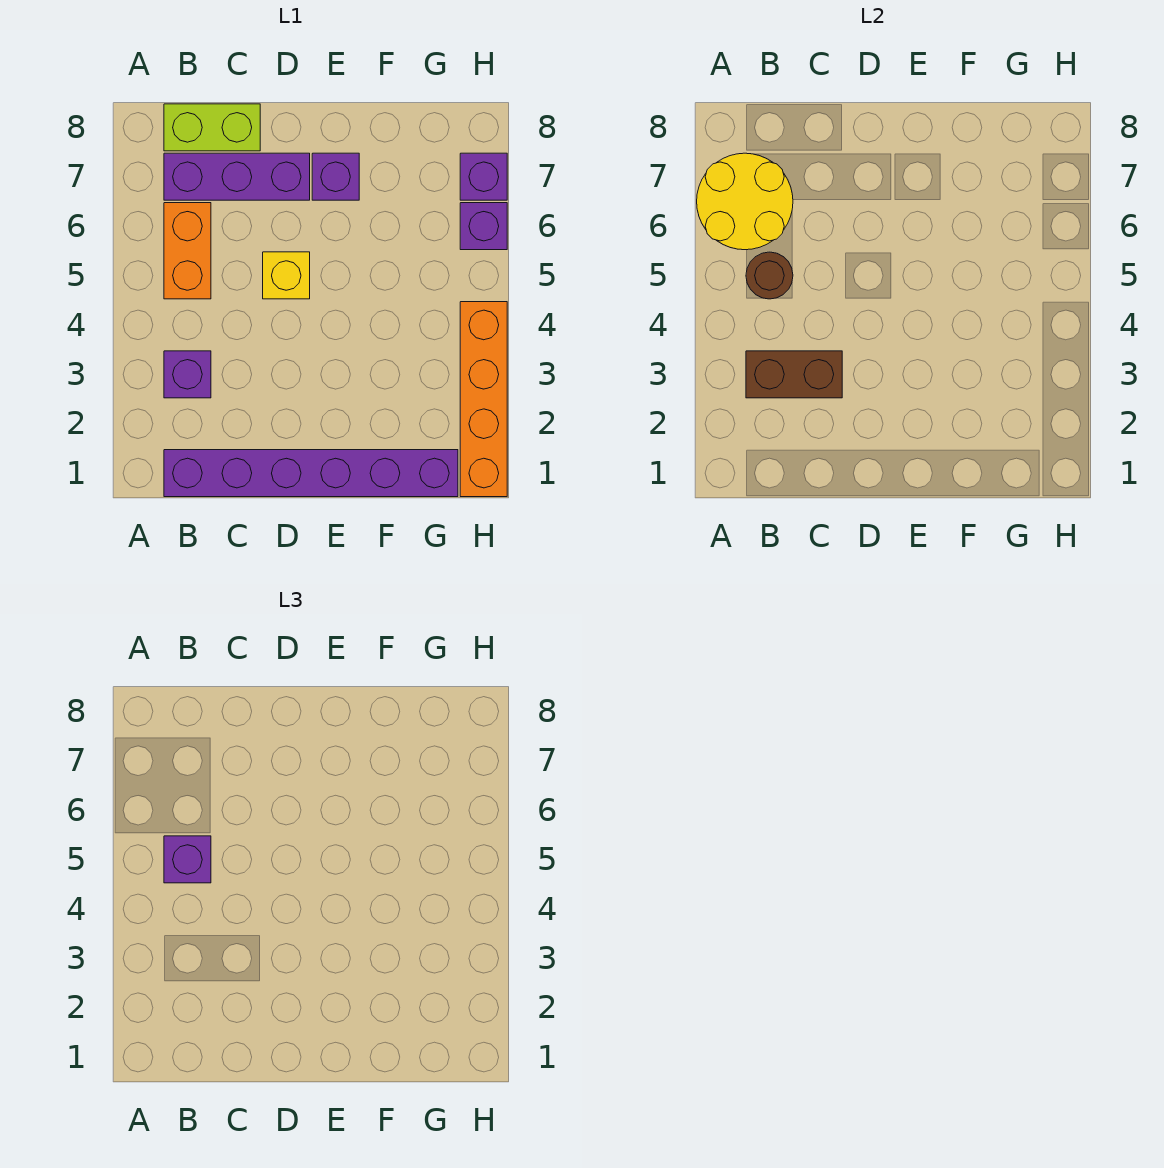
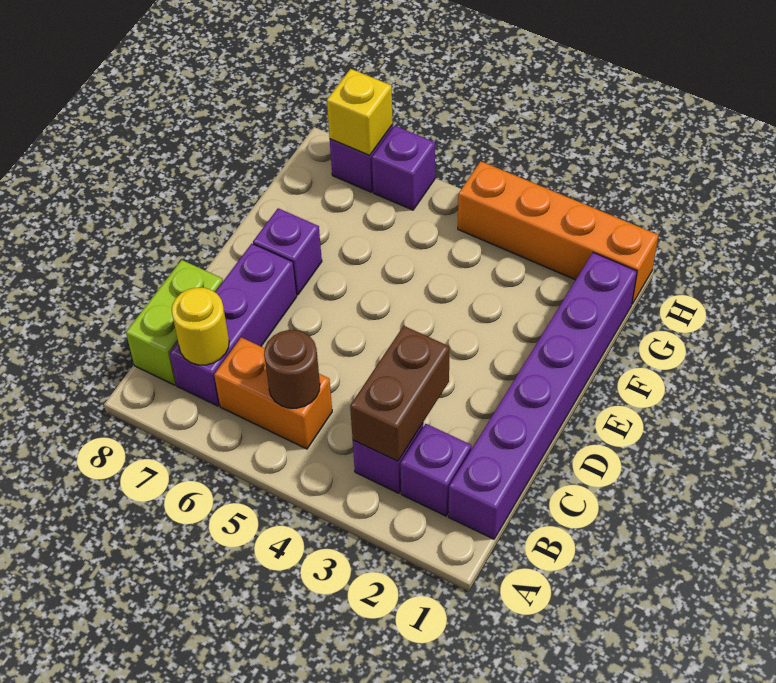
yellow 2x2 round brick [697,153,793,250] -> yellow 1x1 round brick [172,288,229,365]
purple 1x1 brick [164,836,211,883] -> purple 1x1 brick moved to [400,424,471,516]
yellow 1x1 brick [263,252,310,299] -> yellow 1x1 brick moved to [327,69,393,155]

